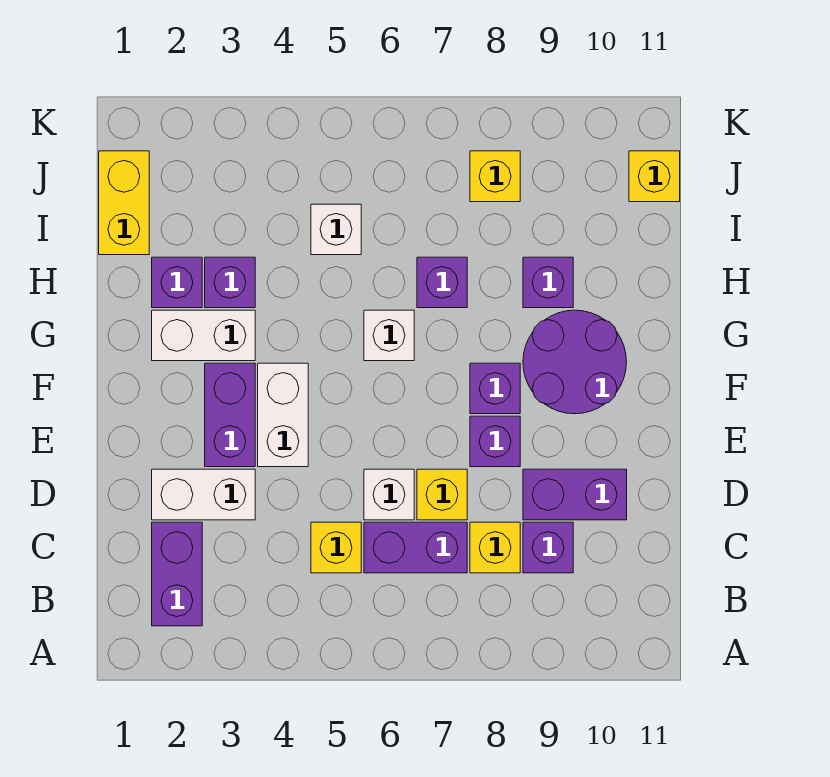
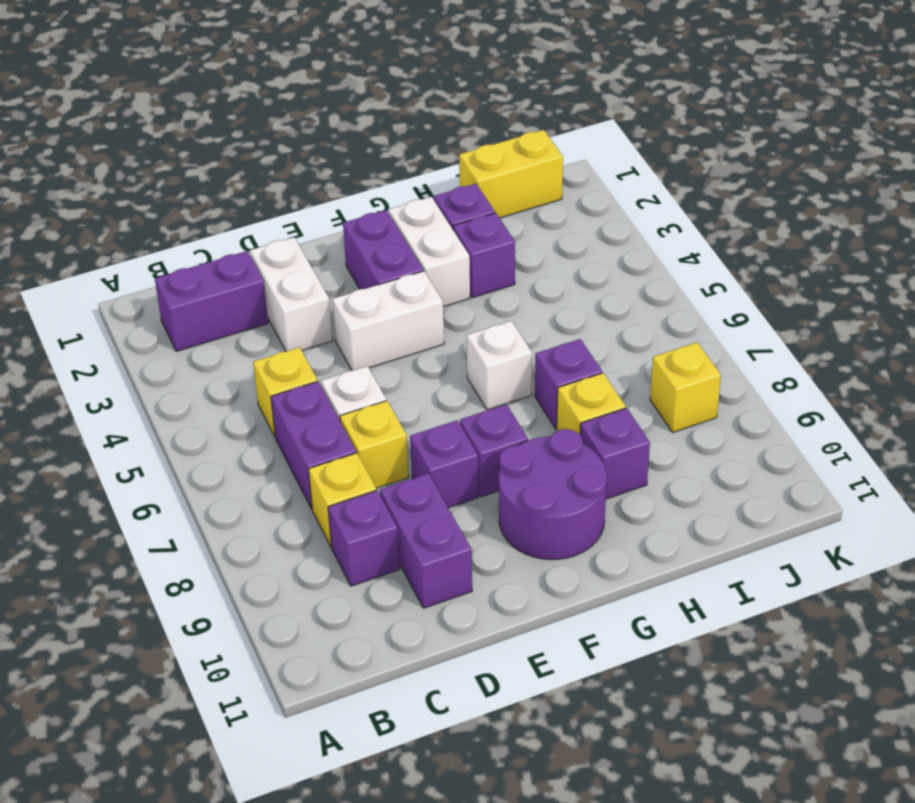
purple 1x2 brick [205,363,255,467] -> purple 1x2 brick turned to [343,210,423,289]
white 1x1 brick [311,204,361,255] -> none
yellow 1x1 brick [629,151,680,202] -> yellow 1x1 brick moved to [557,373,626,435]

